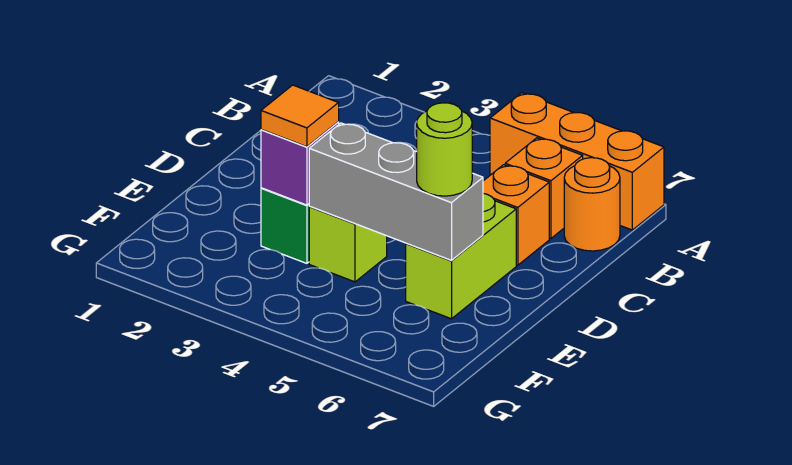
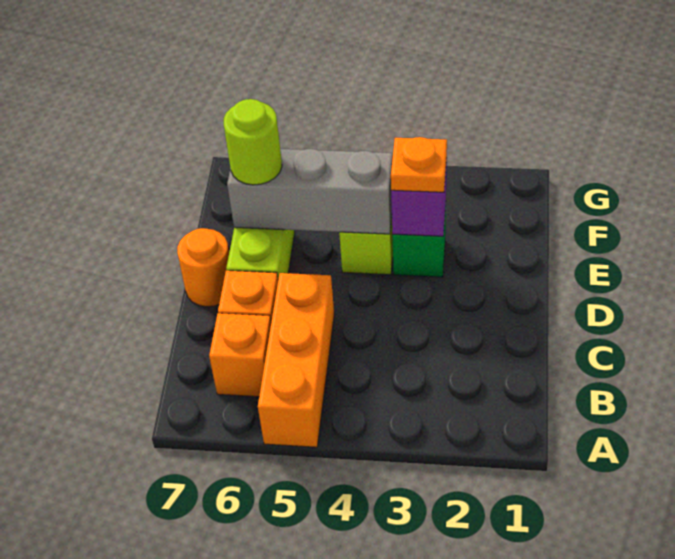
orange 1x3 brick [490,93,664,230] -> orange 1x3 brick turned to [258,273,334,447]
orange 1x1 round brick [564,158,620,251] -> orange 1x1 round brick moved to [177,228,229,307]
orange 1x1 tile [261,85,339,147] -> orange 1x1 plate [391,137,447,192]

